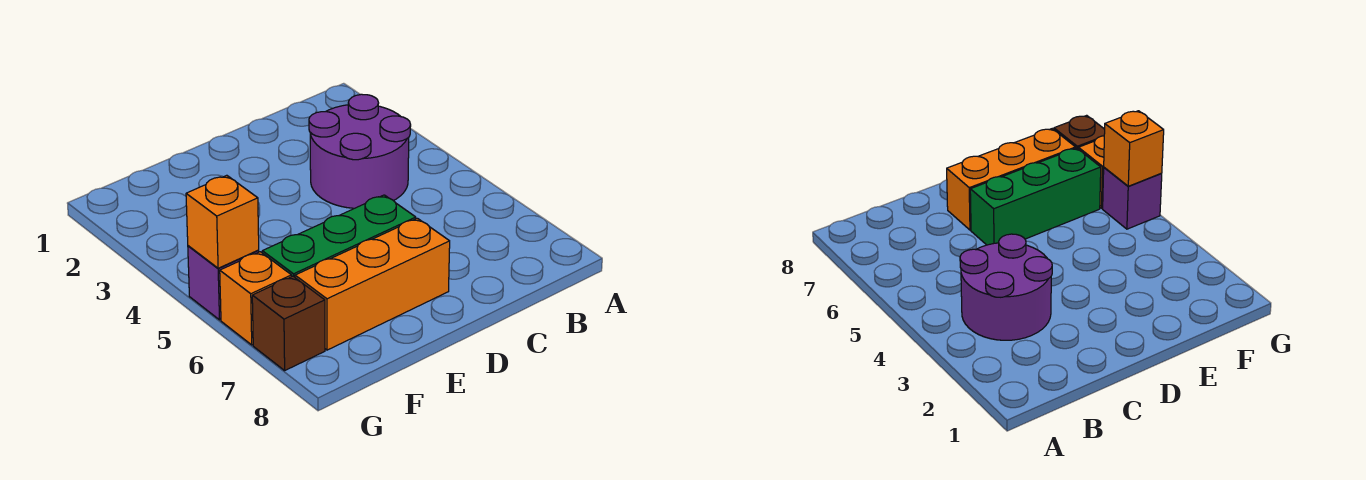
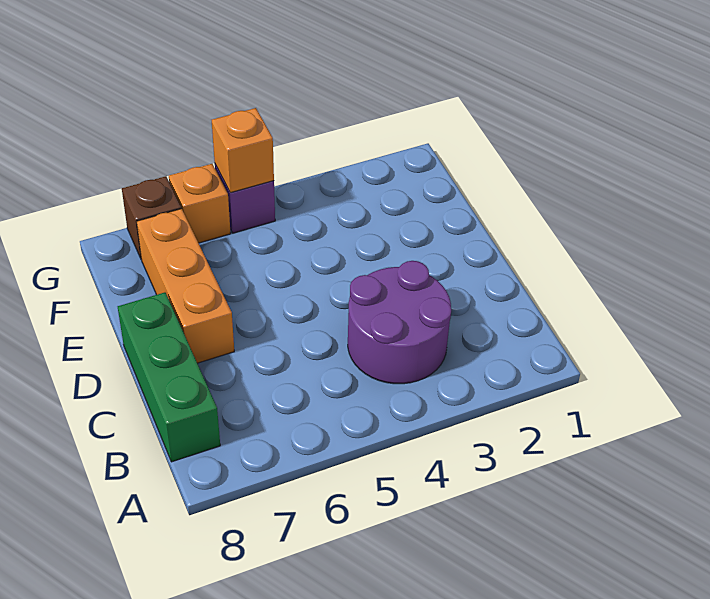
green 1x3 brick [262,195,416,277] -> green 1x3 brick moved to [118,292,220,462]

